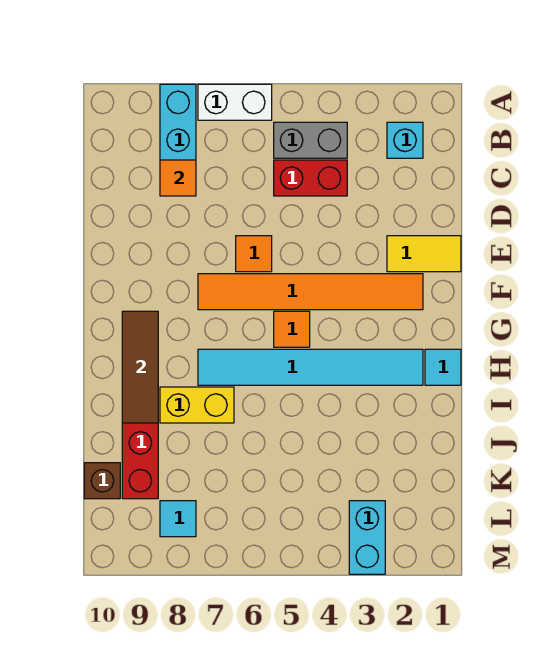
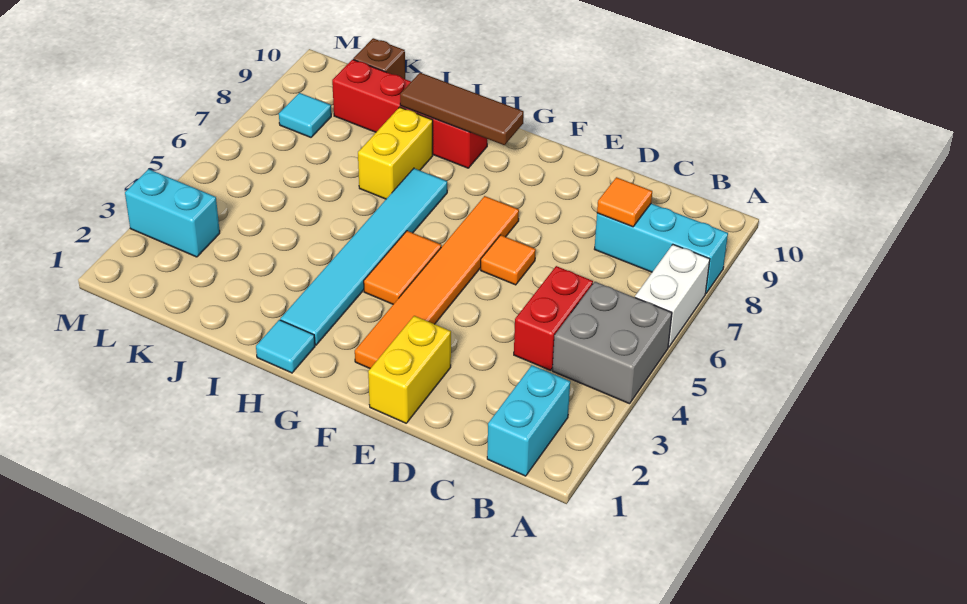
cyan 1x1 brick [387,122,423,158] -> cyan 1x2 brick [487,365,570,476]
grey 1x2 brick [274,122,347,158] -> grey 2x2 brick [552,282,672,404]
yellow 1x2 tile [387,236,461,272] -> yellow 1x2 brick [368,316,451,423]
orange 1x1 tile [274,311,310,347] -> orange 1x2 tile [364,231,441,304]

